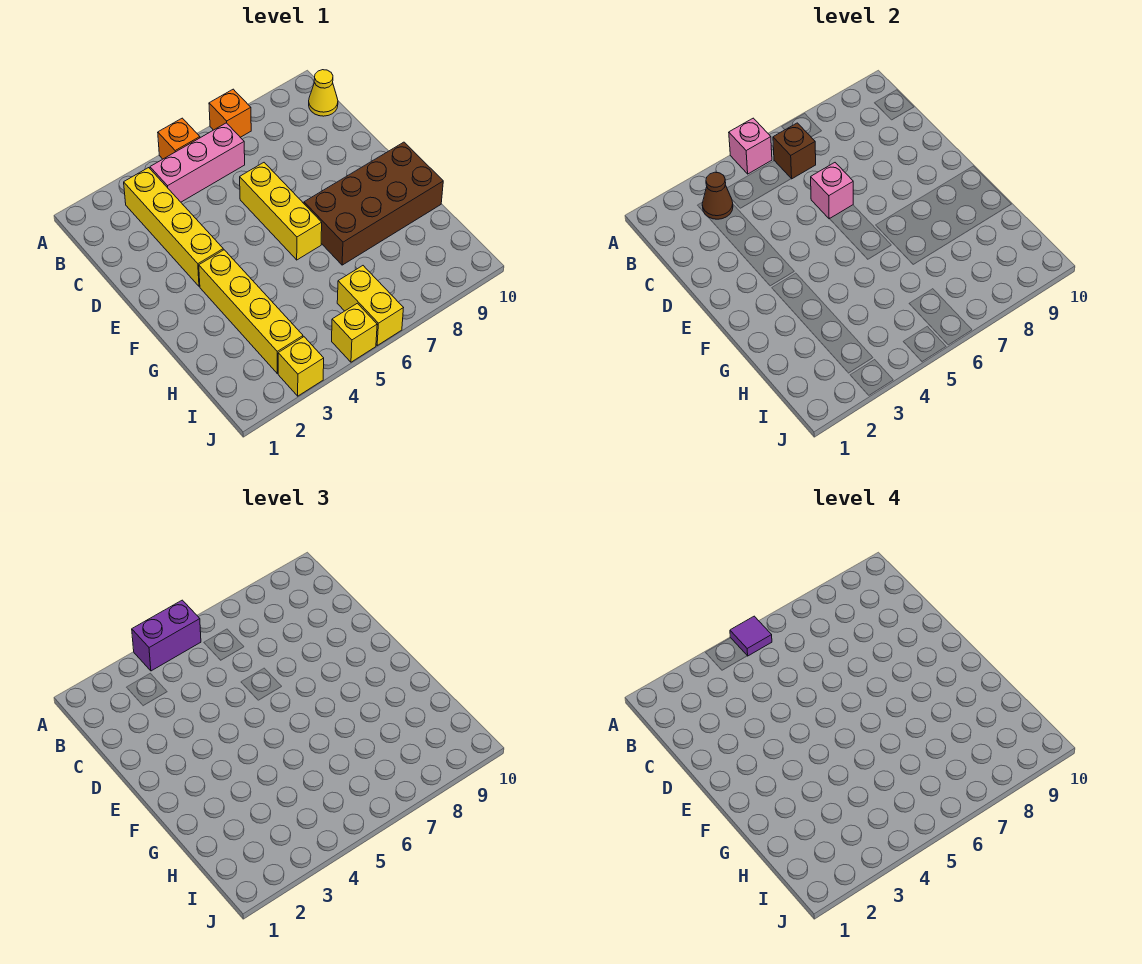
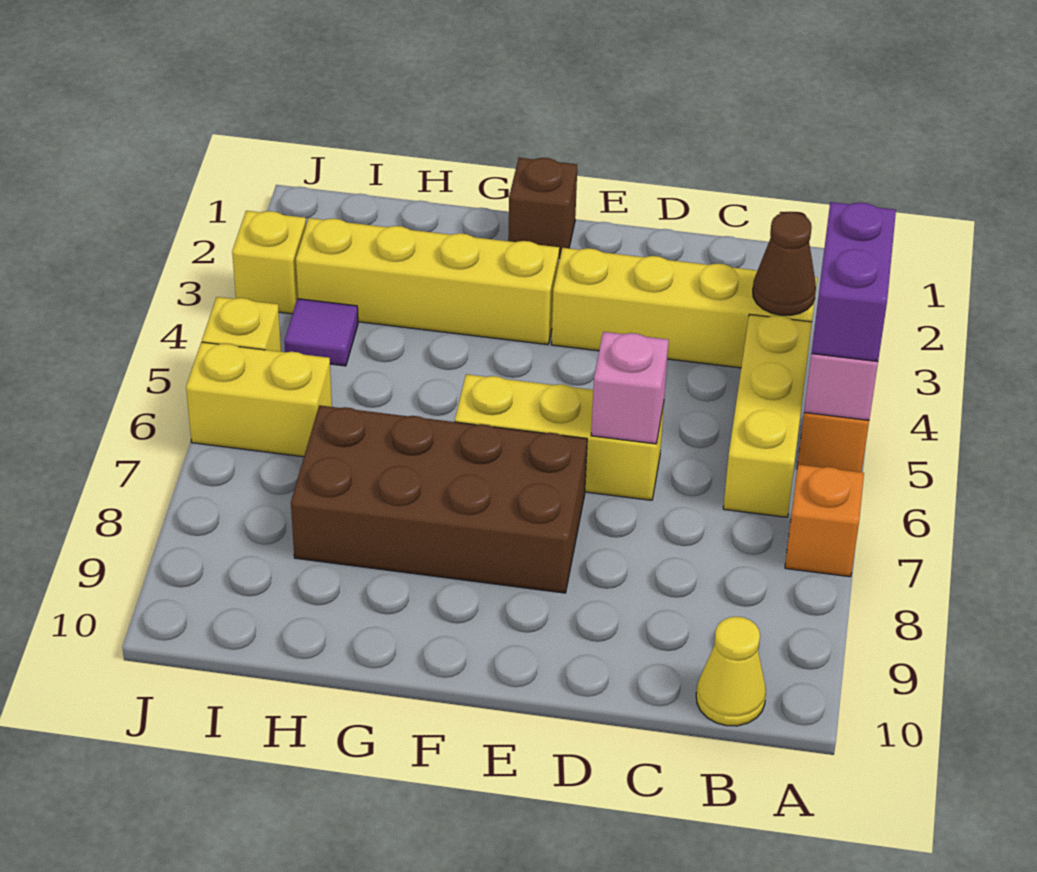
purple 1x1 tile [730,616,772,656] -> purple 1x1 tile moved to [284,299,358,366]
pink 1x3 brick [150,123,245,202] -> yellow 1x3 brick [723,314,812,517]
brown 1x1 brick [773,123,816,179] -> brown 1x1 brick moved to [508,158,577,258]
brown 2x4 brick [304,142,443,265] -> brown 2x4 brick turned to [291,405,587,593]

